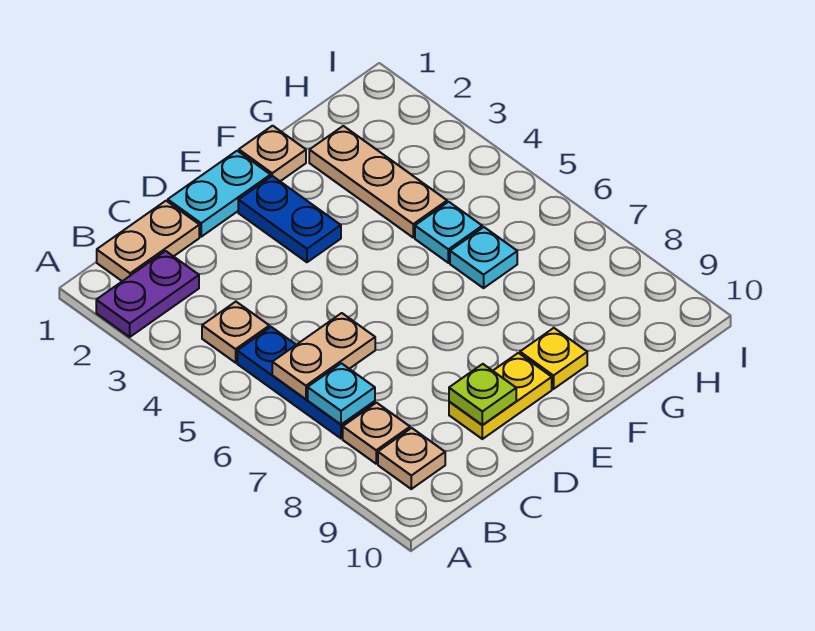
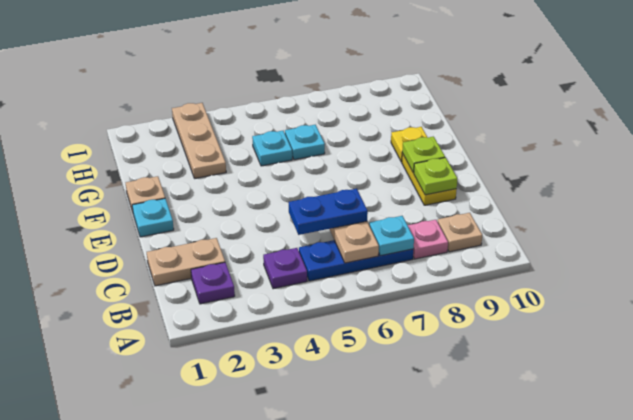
purple 1x2 plate [96,251,199,337] -> purple 1x1 plate [191,262,235,304]
tan 1x2 plate [97,201,199,281] -> tan 1x2 plate turned to [147,238,225,286]
tan 1x1 plate [202,302,269,363] -> purple 1x1 plate [263,248,307,289]
tan 1x1 plate [343,403,410,464] -> pink 1x1 plate [408,220,448,259]
cyan 1x2 plate [168,151,271,237] -> cyan 1x1 plate [132,198,174,237]
blue 1x2 plate [238,176,341,262] -> blue 1x2 plate moved to [289,189,368,235]
none -> lime 1x1 plate [402,136,445,173]
tan 1x3 plate [309,126,447,237] -> tan 1x3 plate turned to [172,103,226,178]

